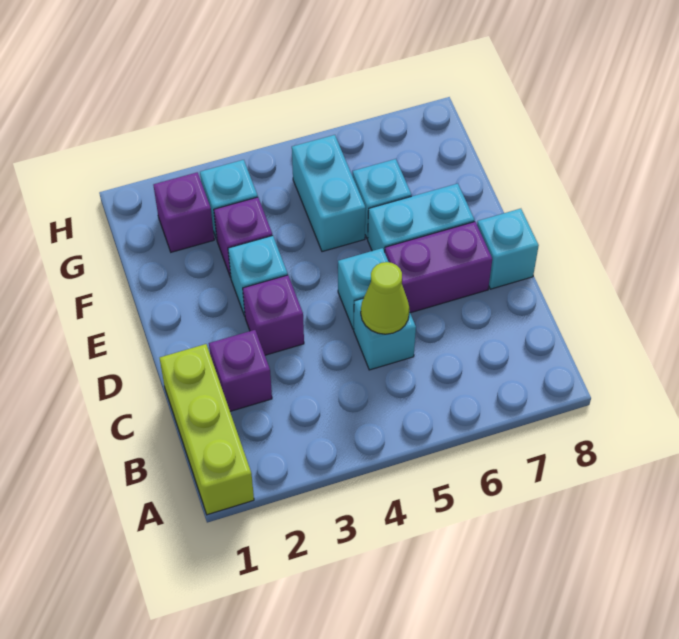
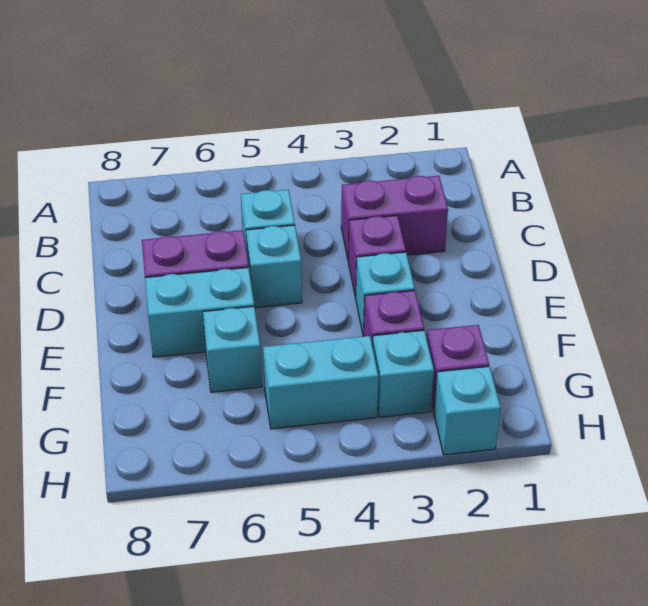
lime 1x3 brick [160,344,254,515] -> none
purple 1x1 brick [209,330,272,411] -> purple 1x2 brick [341,176,448,259]
lime 1x1 cone [361,262,409,334] -> none
cyan 1x1 brick [477,209,539,289] -> cyan 1x1 brick moved to [434,366,501,455]
cyan 1x2 brick [292,135,366,252] -> cyan 1x2 brick turned to [263,336,378,429]

